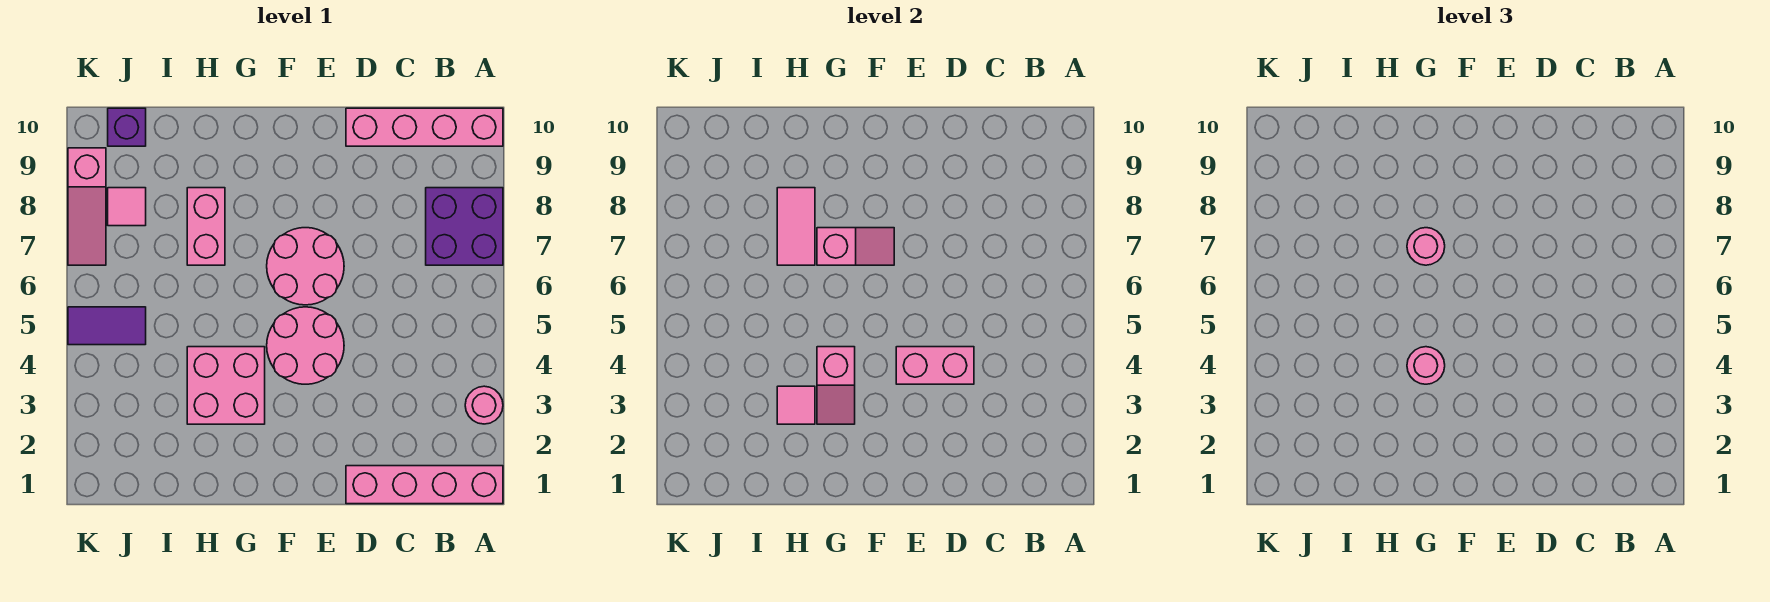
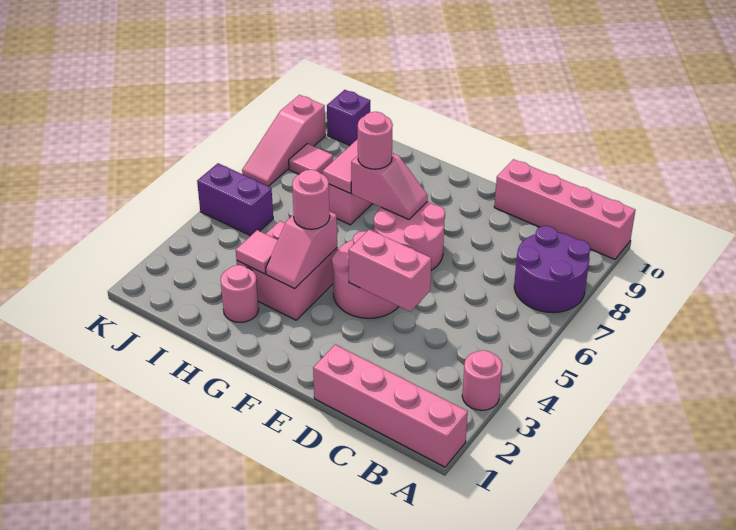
purple 2x2 brick [426,188,503,265] -> purple 2x2 round brick [514,226,590,313]
none -> pink 1x1 round brick [221,265,259,322]
purple 1x2 tile [68,307,146,345] -> purple 1x2 brick [197,163,273,236]

